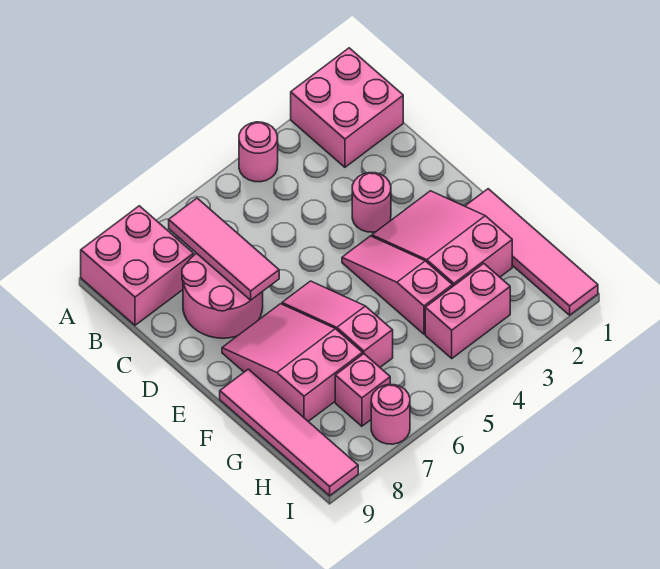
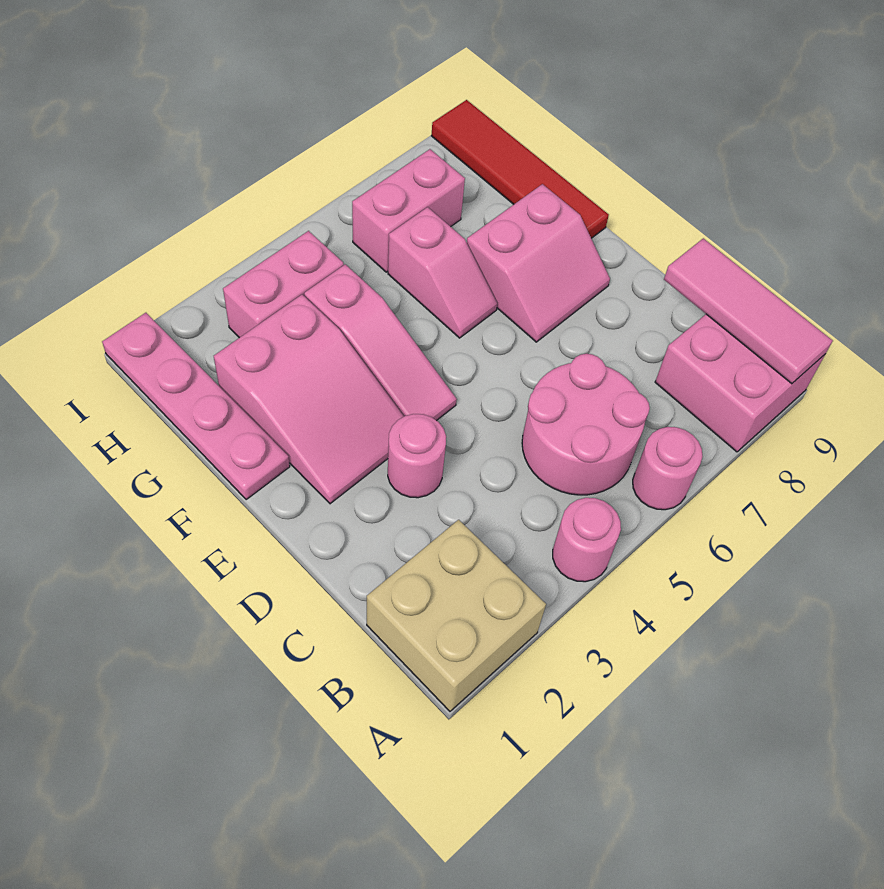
pink 2x2 brick [291,48,403,167] -> tan 2x2 brick [367,520,546,711]
pink 1x3 tile [169,198,279,300] -> pink 1x3 tile moved to [664,238,833,384]
pink 2x2 round brick [182,253,263,338] -> pink 2x2 round brick moved to [522,354,650,495]
pink 1x3 slope [282,281,393,367] -> pink 1x2 slope [388,207,497,338]
pink 2x3 slope [222,304,363,421] -> pink 2x2 slope [467,184,610,342]
pink 1x4 tile [465,189,598,315] -> pink 1x4 plate [102,313,290,500]
pink 1x4 tile [220,369,358,496] -> red 1x4 tile [432,100,609,238]
pink 1x1 brick [335,354,390,426] -> pink 1x2 brick [352,149,465,272]
pink 1x1 round brick [371,384,410,444] -> pink 1x1 round brick moved to [633,427,703,510]

